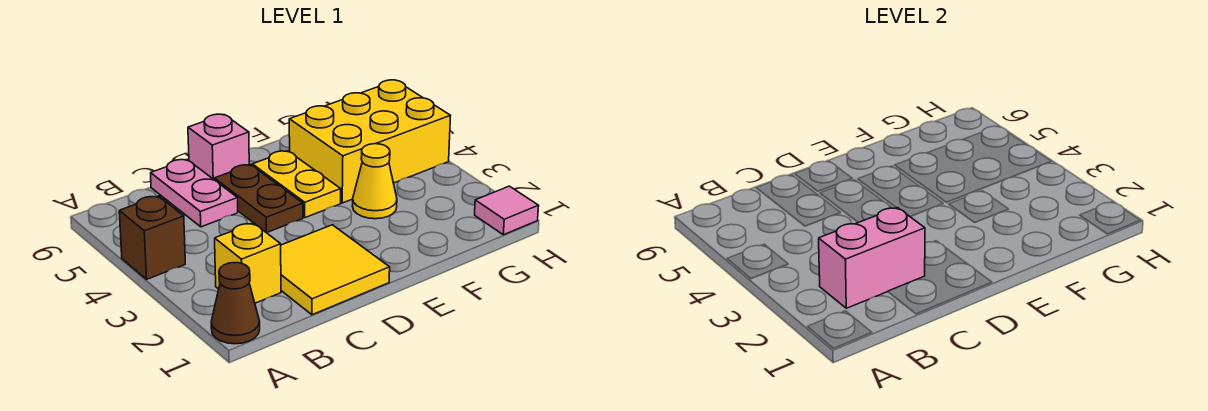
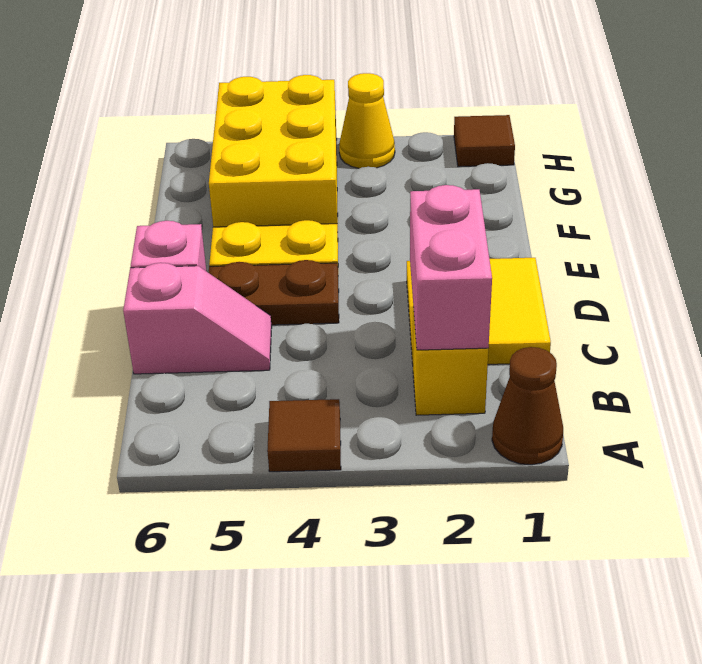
brown 1x1 brick [119,196,185,279] -> brown 1x1 tile [267,399,341,472]
pink 1x2 plate [151,160,238,227] -> pink 1x2 slope [123,263,272,374]
yellow 1x1 cone [352,144,397,219] -> yellow 1x1 cone moved to [339,73,395,168]
pink 1x1 tile [475,186,539,235] -> brown 1x1 tile [454,115,515,167]

